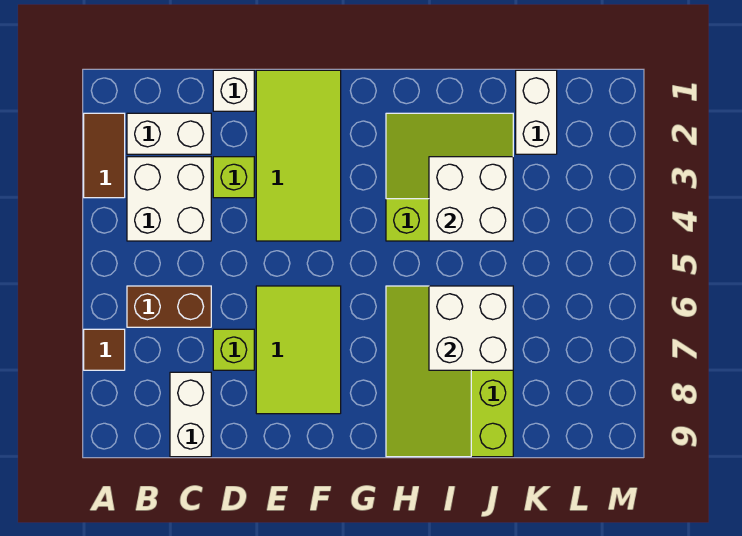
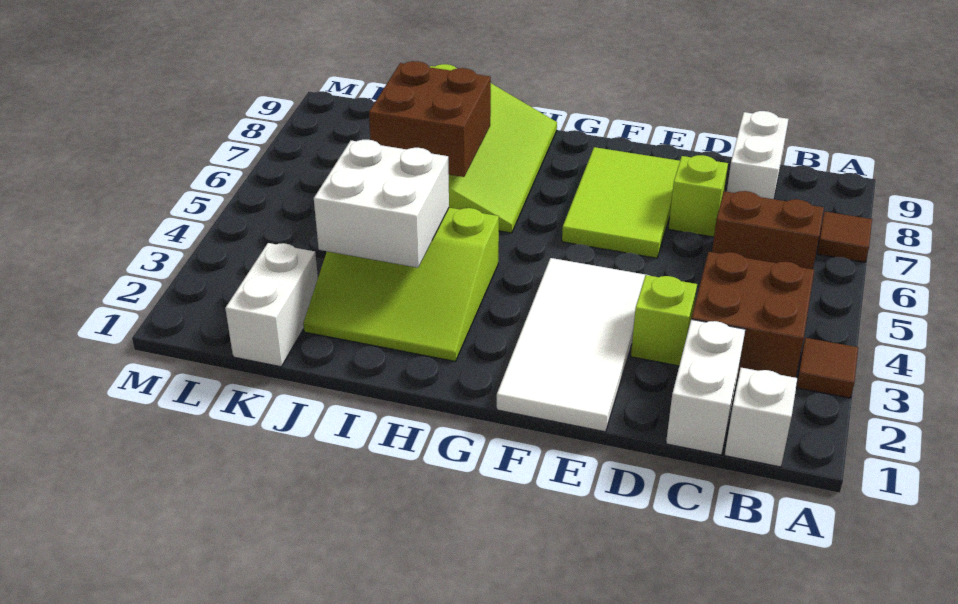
brown 1x2 tile [84,113,125,198] -> brown 1x1 tile [796,338,858,398]
white 1x2 brick [127,113,211,154] -> white 1x2 brick turned to [666,319,745,455]
white 2x2 brick [127,157,211,241] -> brown 2x2 brick [691,252,814,378]
white 1x1 brick [213,70,254,111] -> white 1x1 brick moved to [725,368,798,467]
lime 2x4 tile [256,70,341,241] -> white 2x4 tile [497,258,645,432]
white 2x2 brick [429,286,513,370] -> brown 2x2 brick [369,61,491,177]

